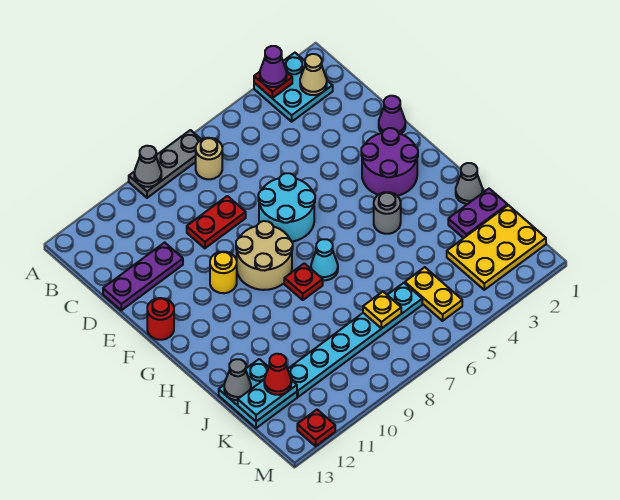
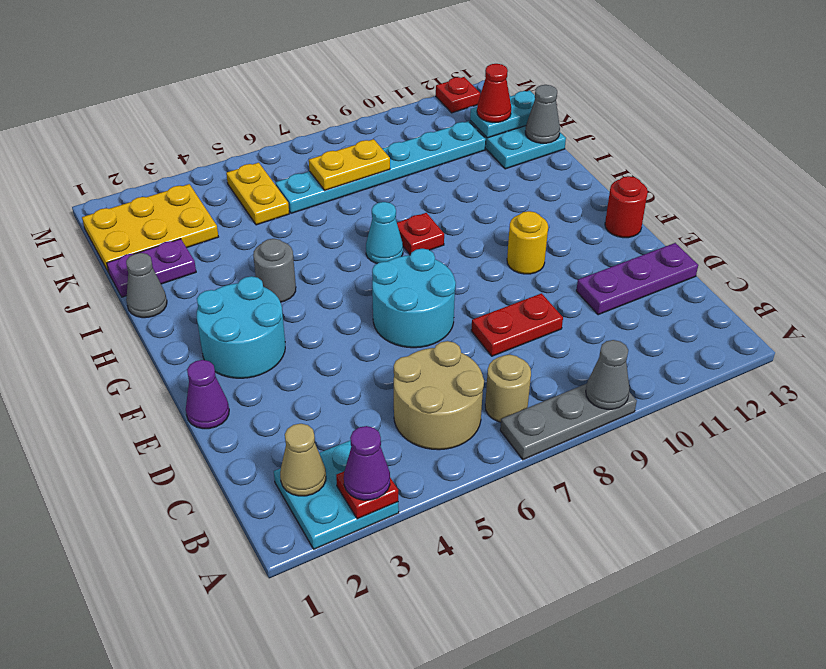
purple 2x2 round brick [361,128,418,196] -> cyan 2x2 round brick [196,276,285,378]
tan 2x2 round brick [236,221,293,290] -> tan 2x2 round brick moved to [394,341,484,450]
yellow 1x1 plate [363,292,401,329] -> yellow 1x2 plate [309,139,390,190]

